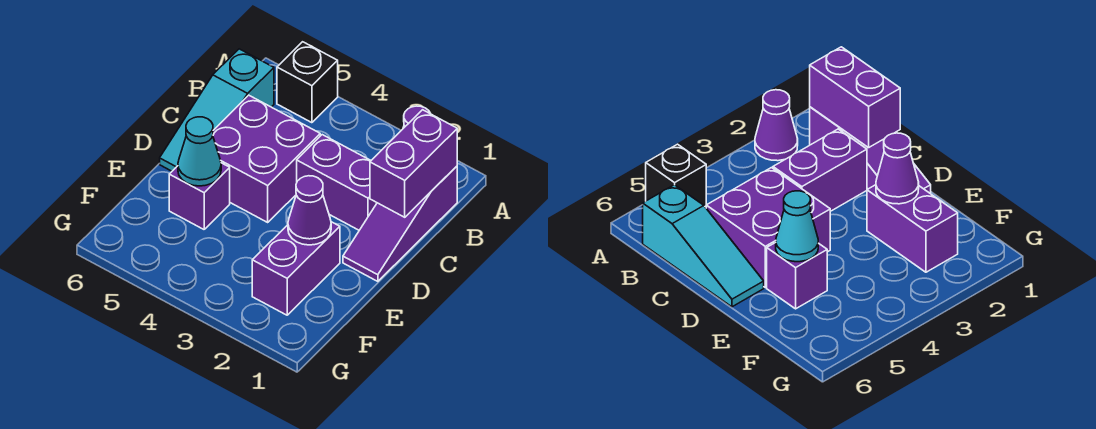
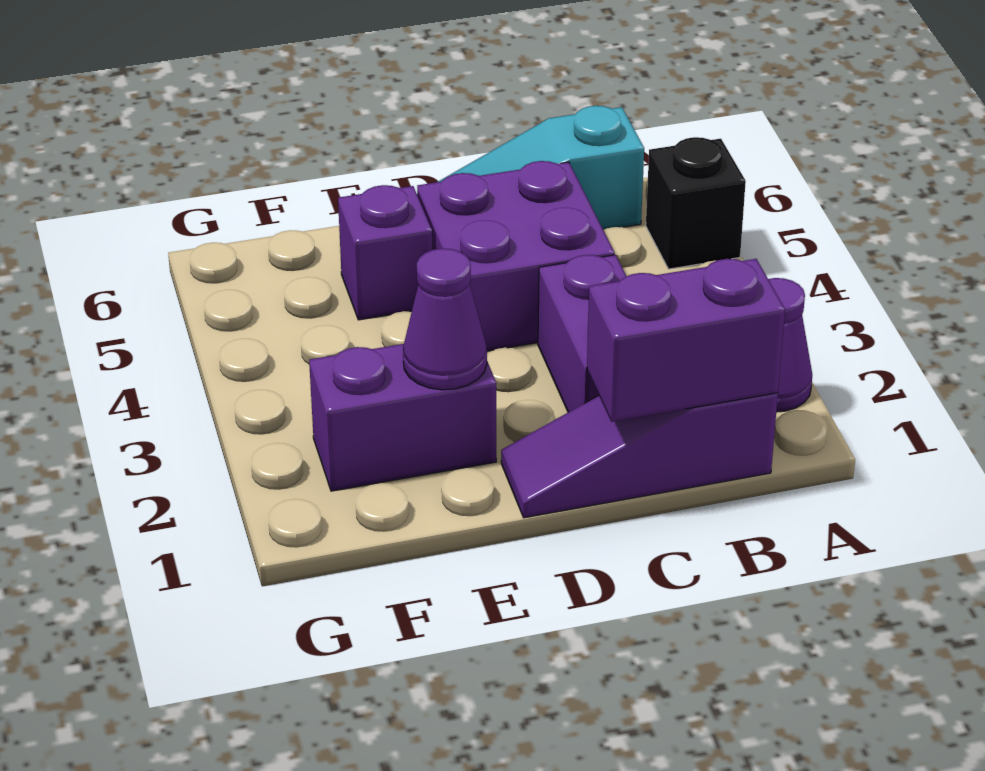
cyan 1x1 cone [178,117,221,186] -> none

